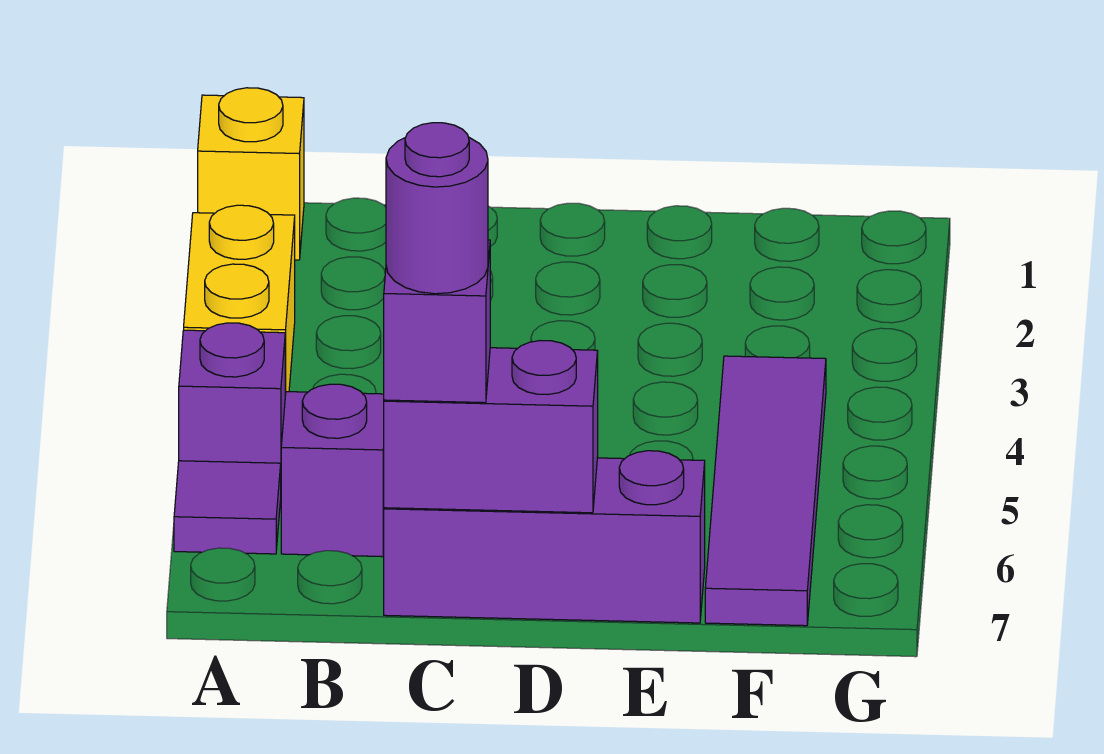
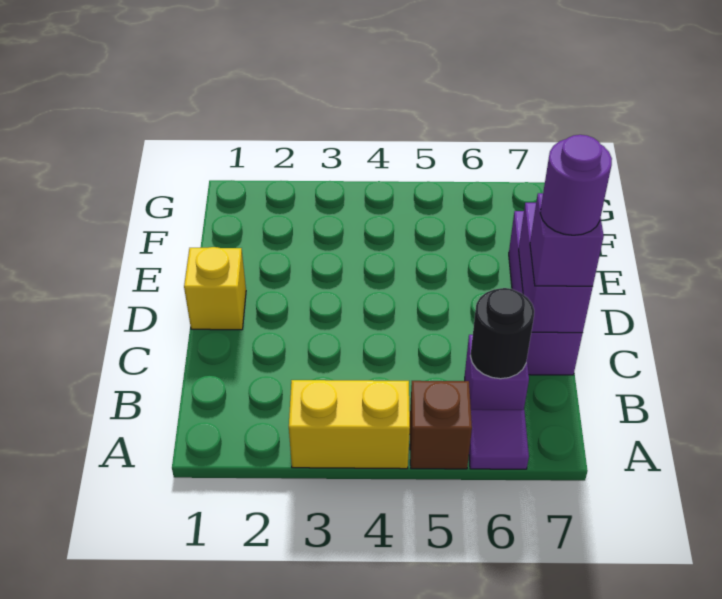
yellow 1x1 brick [198,88,304,260] -> yellow 1x1 brick moved to [184,247,246,330]
purple 1x1 brick [179,323,285,464] -> brown 1x1 brick [410,381,472,469]
none -> black 1x1 round brick [470,288,534,379]
purple 1x4 tile [705,356,826,626] -> none

